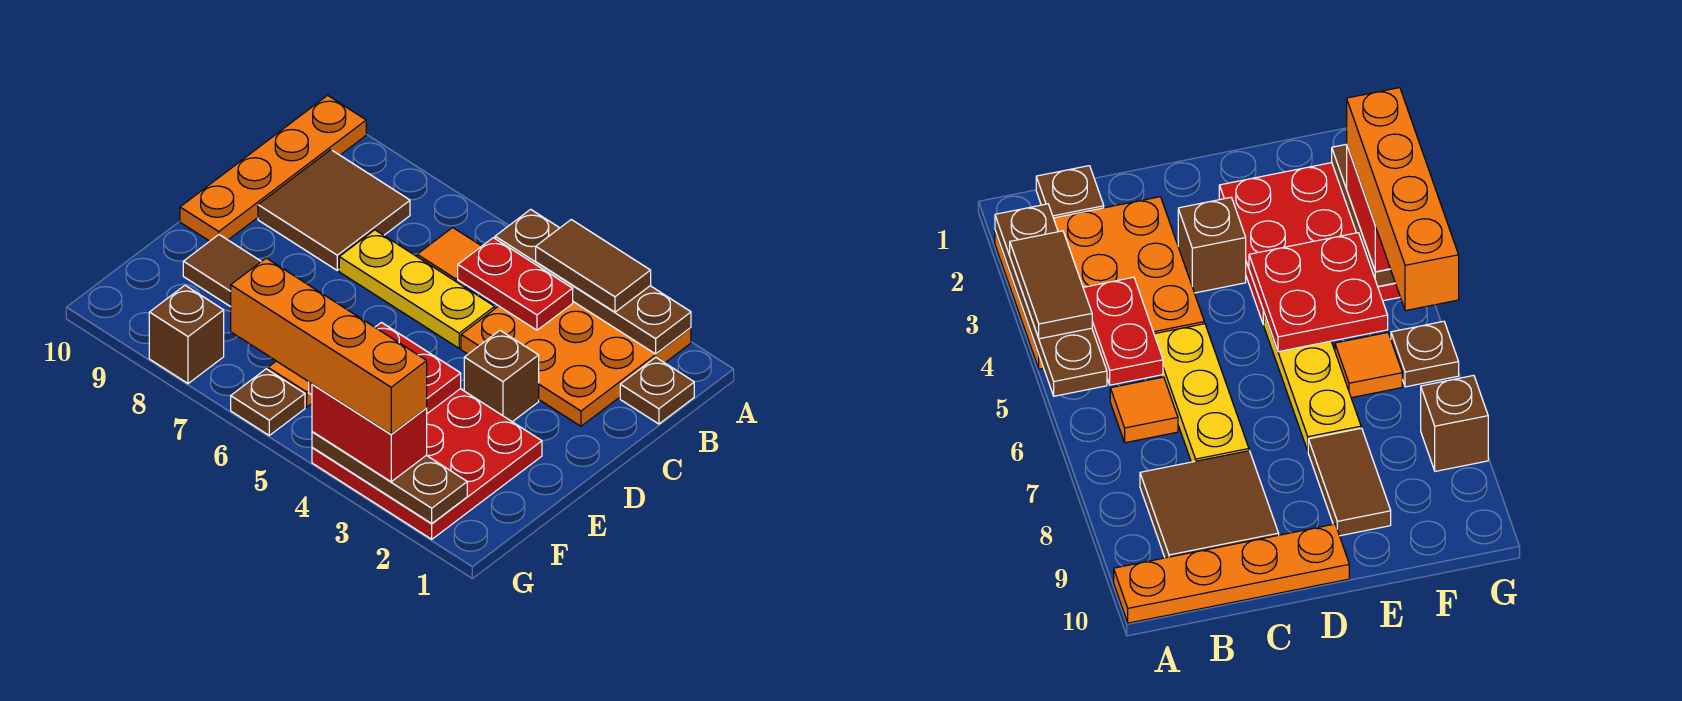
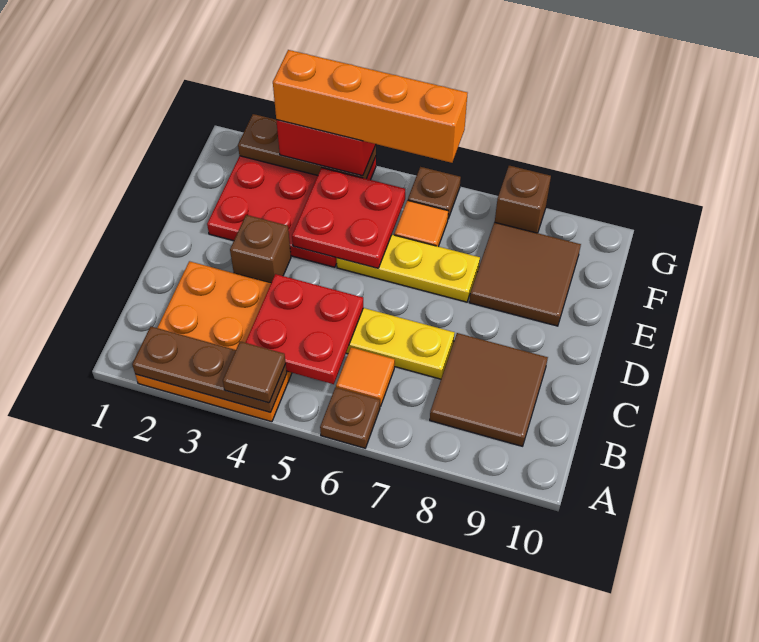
brown 1x4 plate [495,209,691,354] -> brown 1x3 plate [132,327,287,412]
brown 1x2 tile [536,220,651,312] -> brown 1x1 tile [223,341,286,403]
orange 1x4 plate [180,95,366,241] -> none
brown 1x1 plate [620,357,694,424] -> brown 1x1 plate moved to [320,387,380,448]
red 1x2 plate [458,238,573,330] -> red 2x2 plate [245,274,363,384]
brown 1x2 tile [183,235,261,307] -> brown 2x2 tile [469,222,581,326]

